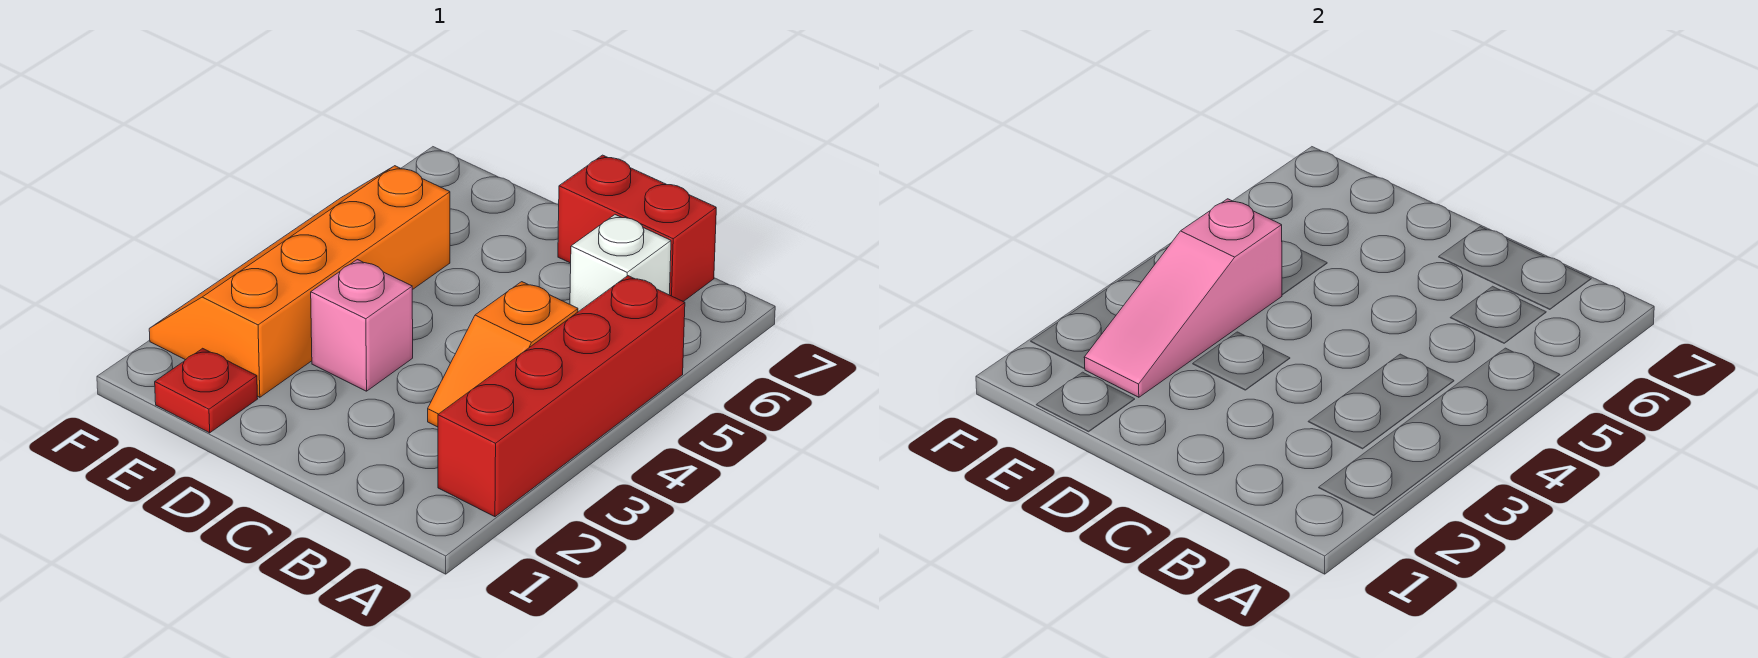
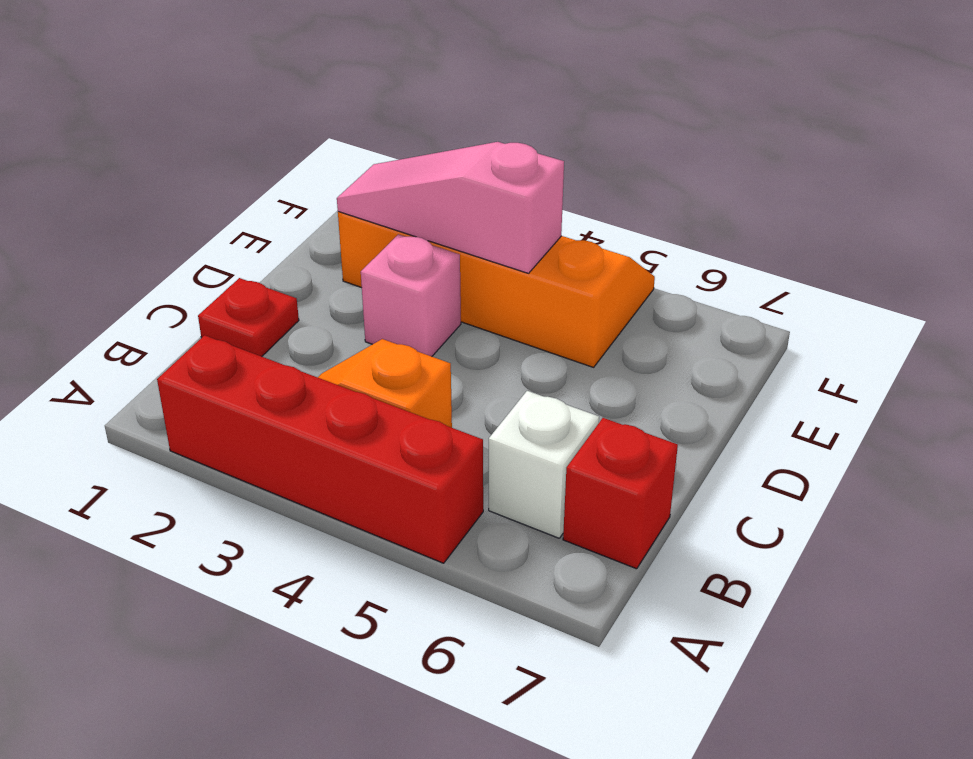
red 1x2 brick [558,155,716,302] -> red 1x1 brick [563,418,678,569]
red 1x1 plate [155,348,258,433] -> red 1x1 plate moved to [198,278,299,357]

